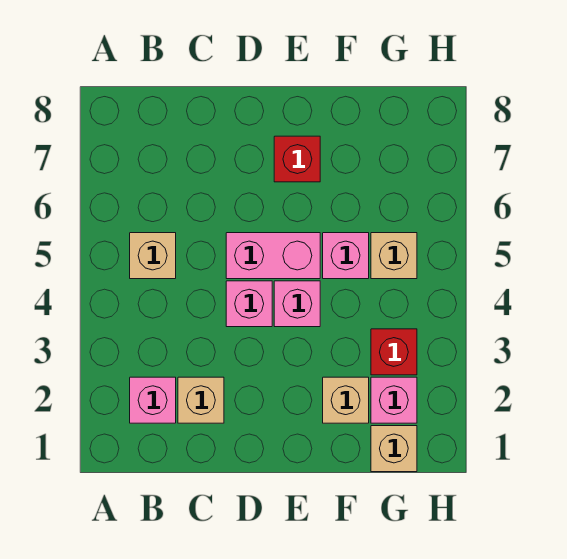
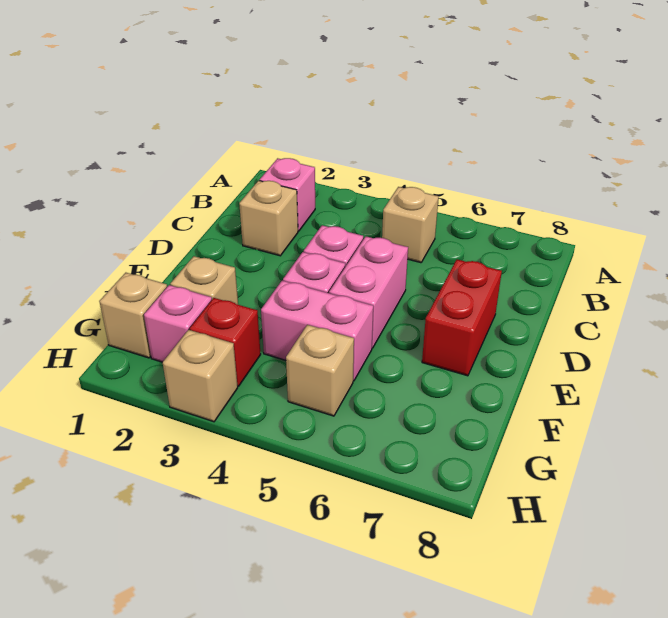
red 1x1 brick [274,136,320,182] -> red 1x2 brick [422,260,502,376]
pink 1x1 brick [323,233,369,279] -> pink 1x2 brick [261,280,373,381]
none -> tan 1x1 brick [163,330,238,422]

